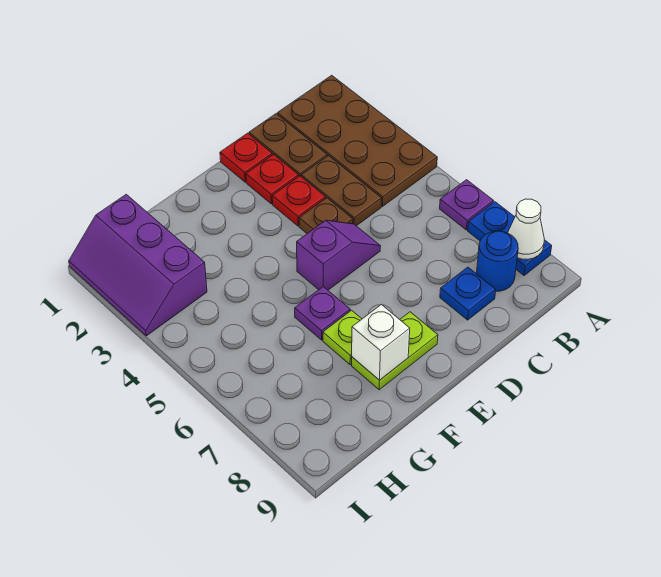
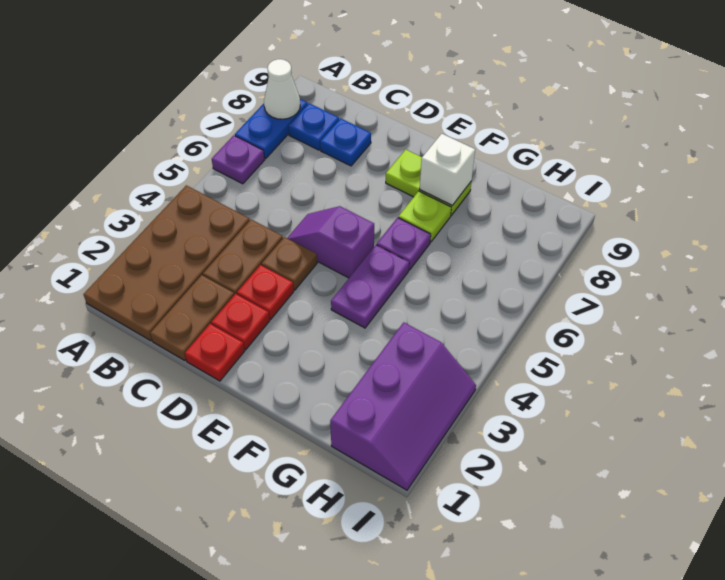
blue 1x1 round brick [477,231,518,291] -> blue 1x1 plate [288,103,339,150]
none -> purple 1x2 plate [331,245,409,328]

